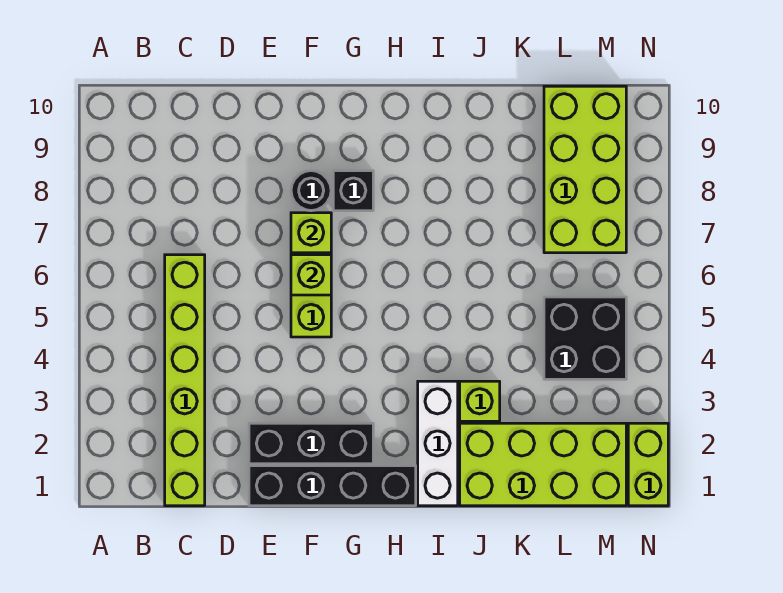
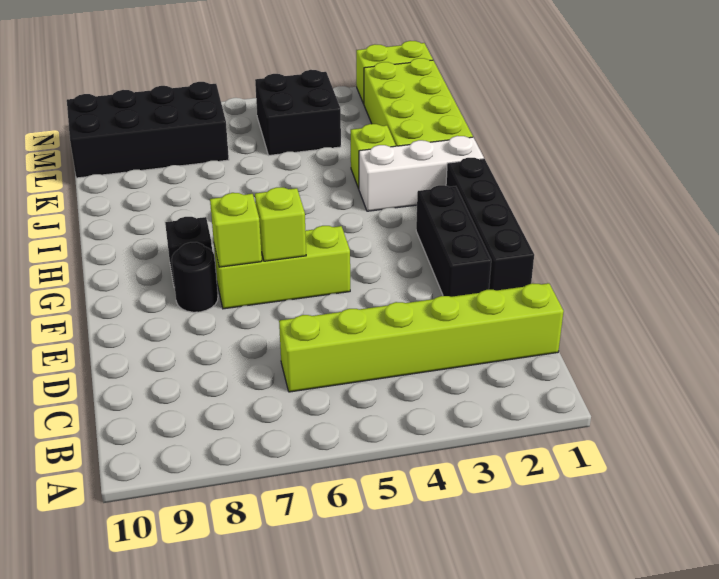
lime 2x4 brick [544,86,626,253] -> black 2x4 brick [67,82,229,178]

